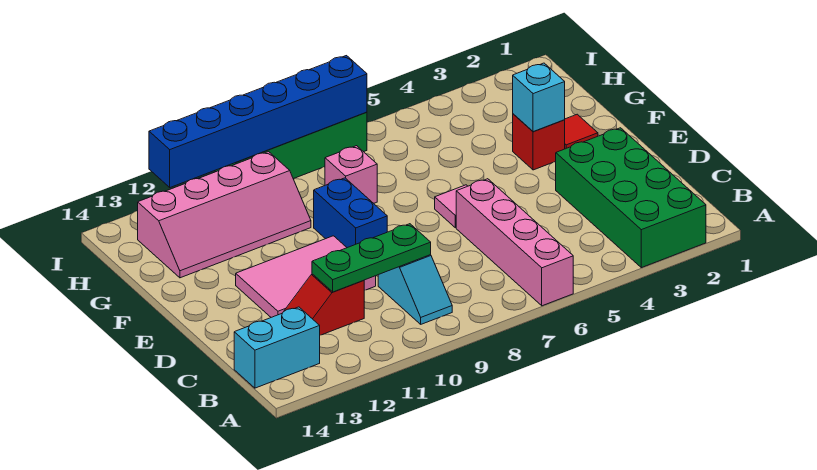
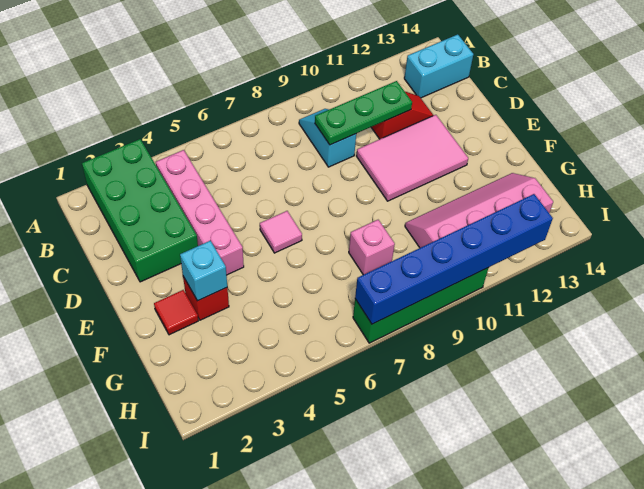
pink 1x4 brick [456,179,573,306] -> pink 1x4 brick moved to [156,150,244,275]
blue 1x2 brick [314,178,387,248] -> none

